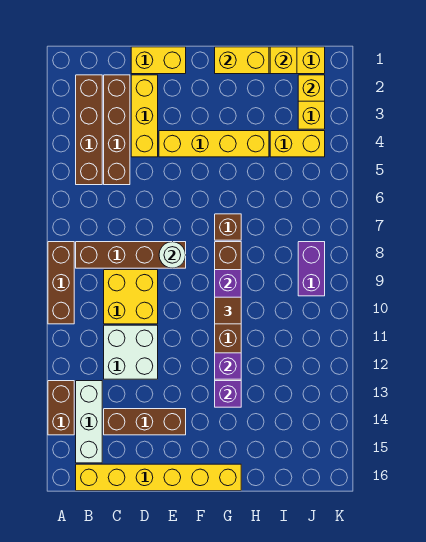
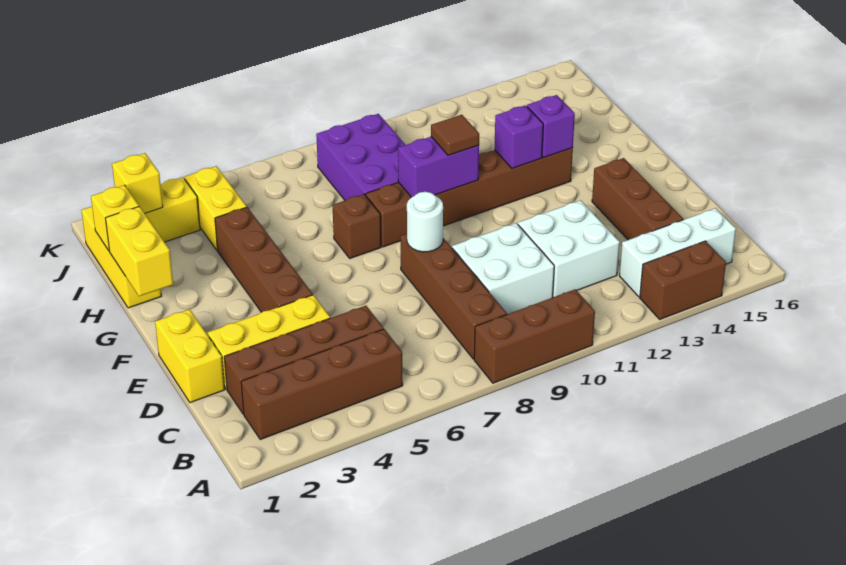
yellow 1x6 brick [76,464,241,491] -> none
yellow 2x2 brick [104,270,158,324] -> white 2x2 brick [452,223,554,314]
yellow 1x4 brick [159,131,269,157] -> brown 1x4 brick [215,207,313,312]
purple 1x2 brick [298,242,325,296] -> purple 2x3 brick [316,114,405,200]

